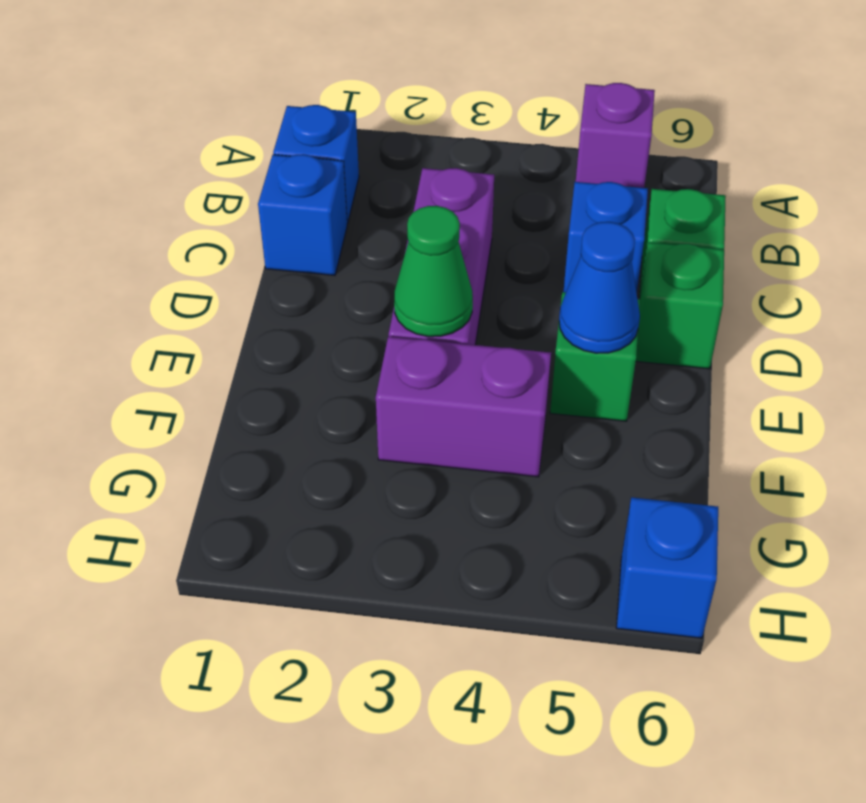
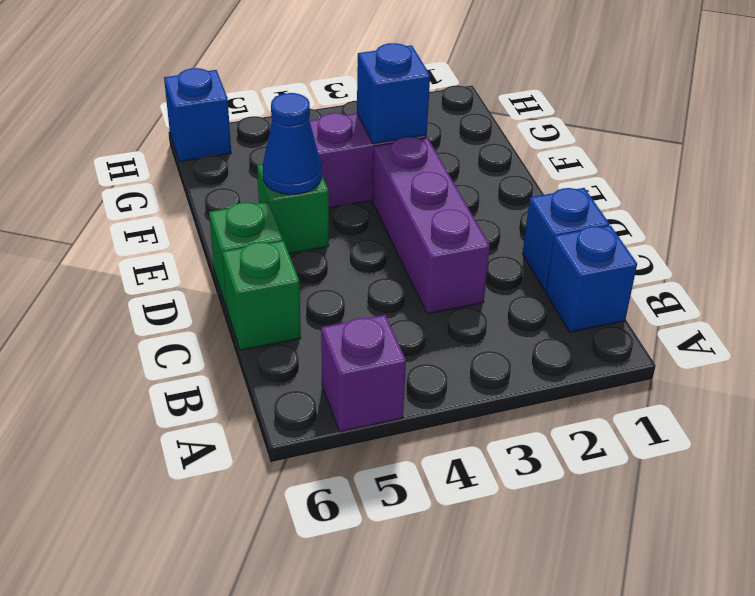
blue 1x1 brick [563,182,648,293] -> blue 1x1 brick moved to [357,43,430,144]
green 1x1 cone [394,206,473,337] -> none

